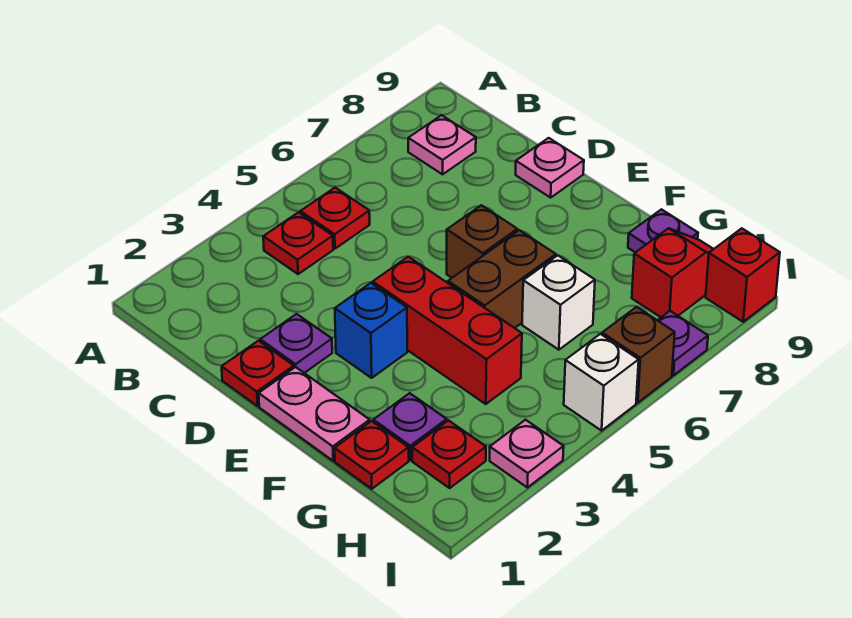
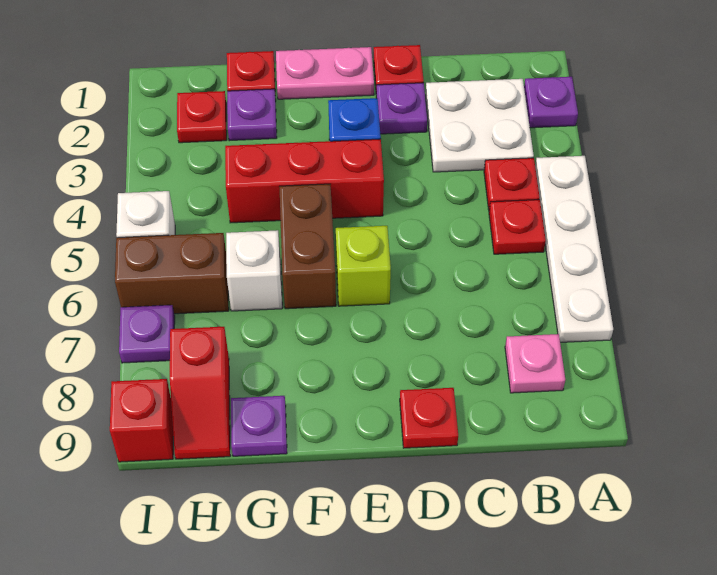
none -> purple 1x1 plate [524,77,578,128]
none -> white 1x4 plate [535,156,613,342]
none -> white 2x2 plate [426,79,534,172]
pink 1x1 plate [516,138,584,198] -> red 1x1 plate [400,388,458,448]
brown 1x1 brick [447,205,517,278] -> lime 1x1 brick [336,226,391,306]
pink 1x1 plate [490,420,564,488] -> none
brown 1x1 brick [602,307,675,403] -> brown 1x2 brick [115,233,229,314]

